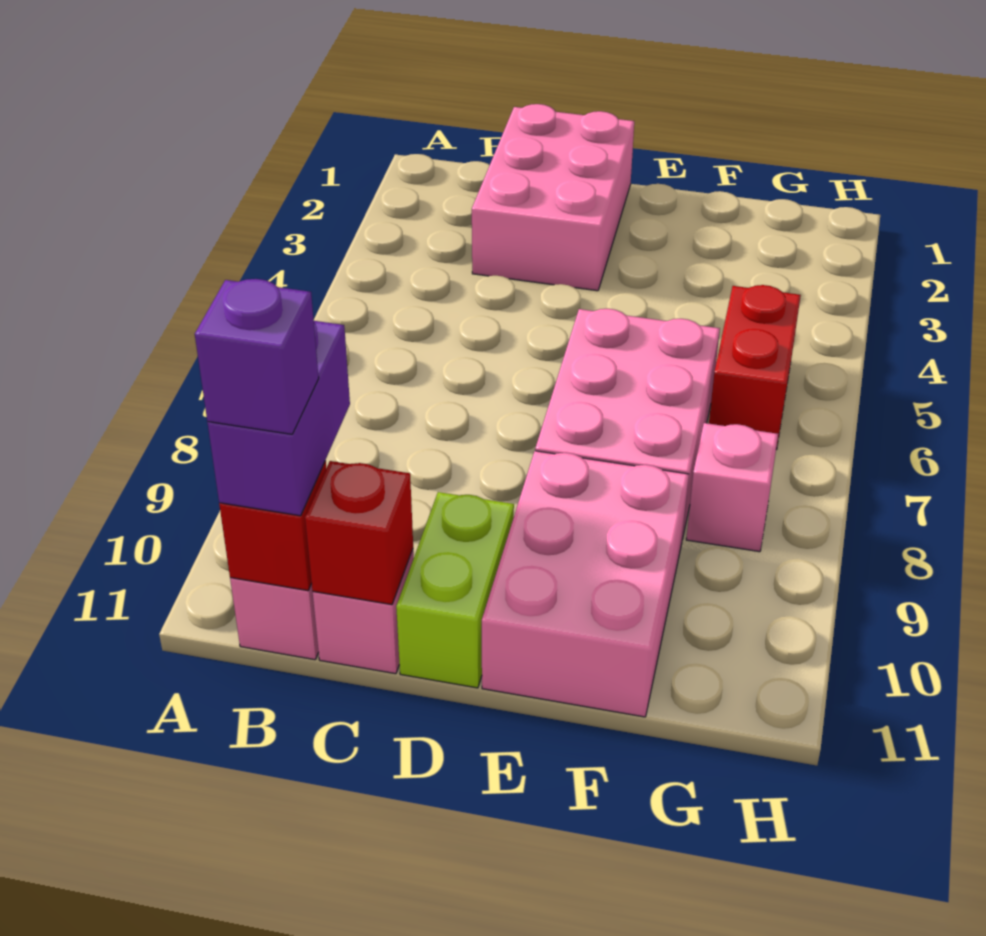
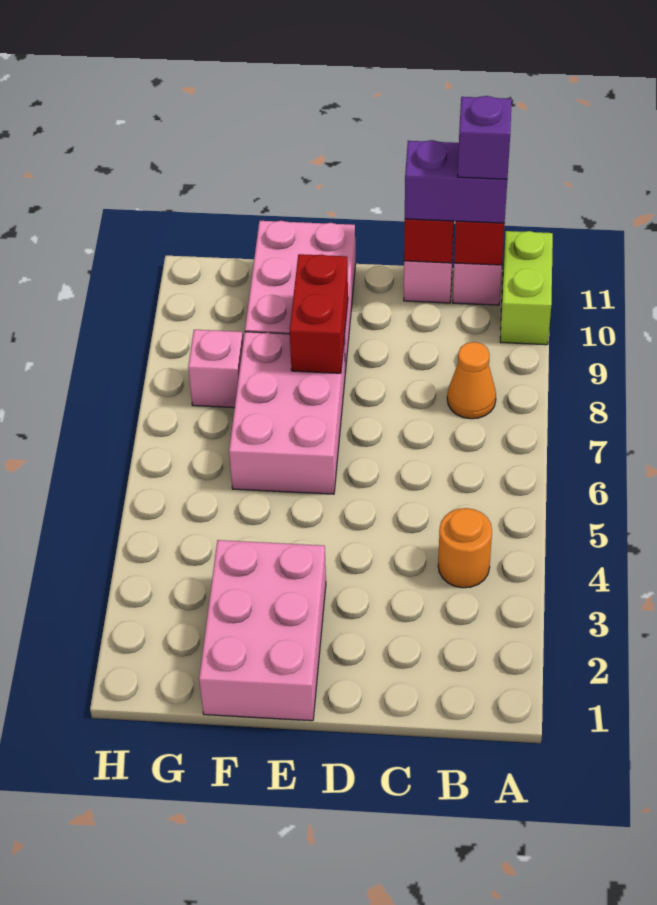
none -> orange 1x1 round brick [438,508,492,588]
none -> orange 1x1 cone [447,342,496,419]
purple 1x2 brick [207,321,350,516] -> purple 1x2 brick turned to [405,140,507,223]
pink 2x3 brick [472,104,634,291] -> pink 2x3 brick moved to [199,540,326,721]
lime 1x2 brick [396,492,514,688] -> lime 1x2 brick moved to [500,231,553,345]
red 1x2 brick [709,285,801,450] -> red 1x2 brick moved to [290,254,348,373]

